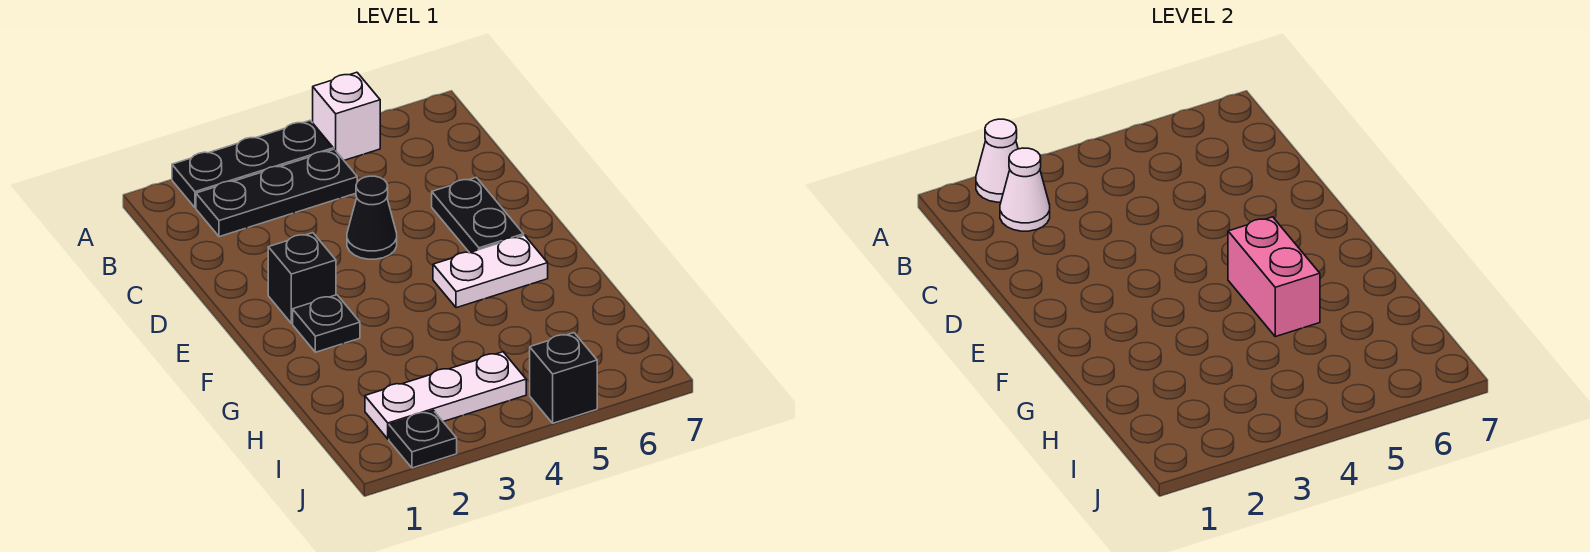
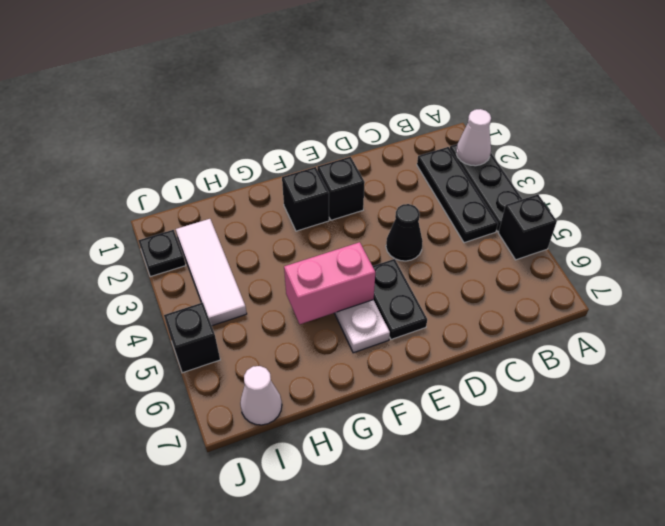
white 1x1 brick [313,72,380,160] -> black 1x1 brick [498,194,557,260]
white 1x1 cone [1000,148,1050,231] -> white 1x1 cone moved to [240,366,282,425]
black 1x2 plate [432,177,524,253] -> black 1x2 plate turned to [373,259,427,340]
black 1x1 plate [293,295,360,352] -> black 1x1 brick [282,167,329,231]
white 1x3 plate [365,352,526,439] -> white 1x3 tile [176,219,247,326]

